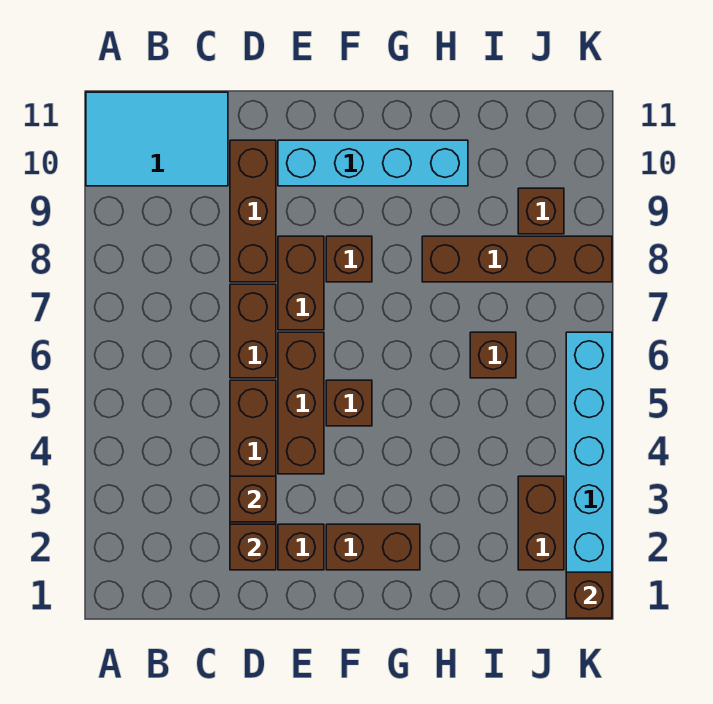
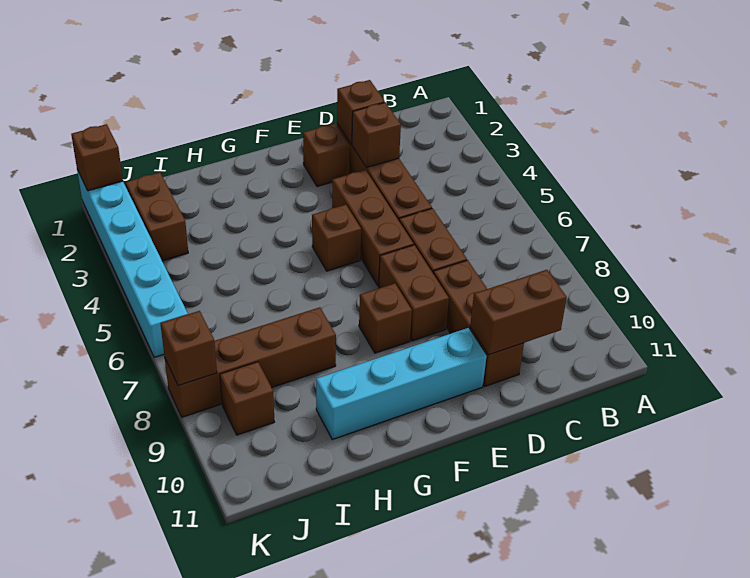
cyan 2x3 tile [86,92,228,186] -> none
brown 1x2 brick [326,524,420,570] -> brown 1x2 brick moved to [470,270,567,355]
brown 1x1 brick [470,332,516,378] -> brown 1x1 brick moved to [160,311,217,386]

